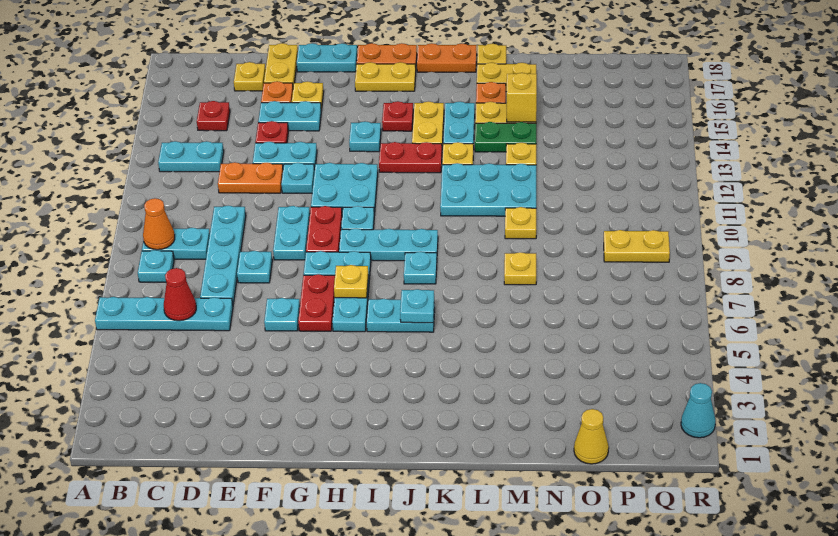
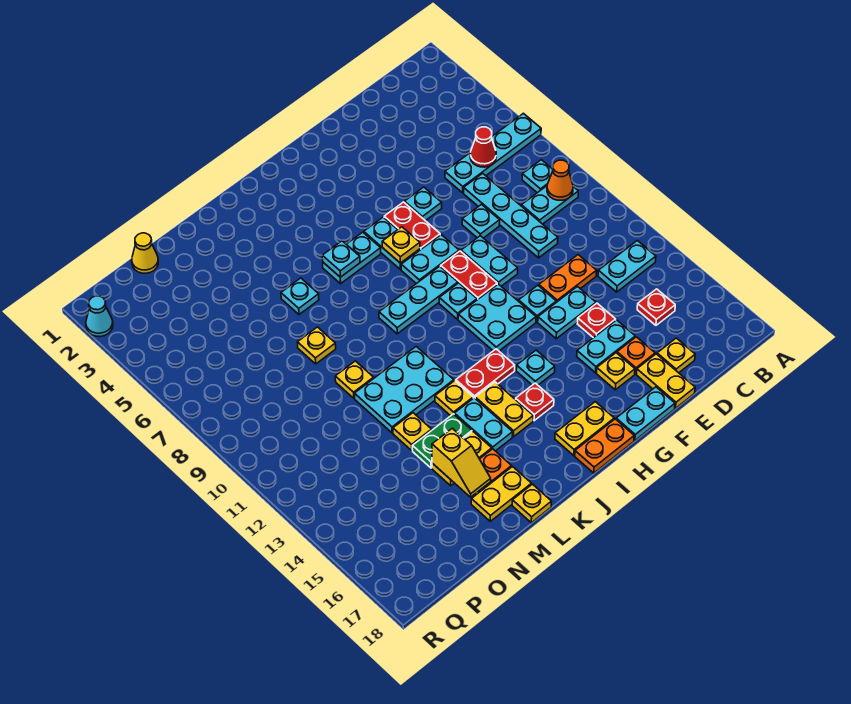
cyan 1x1 plate [404,252,437,284] -> cyan 1x1 plate moved to [281,278,319,314]
orange 1x2 plate [417,43,477,72] -> none
yellow 1x2 plate [604,230,670,262] -> none

